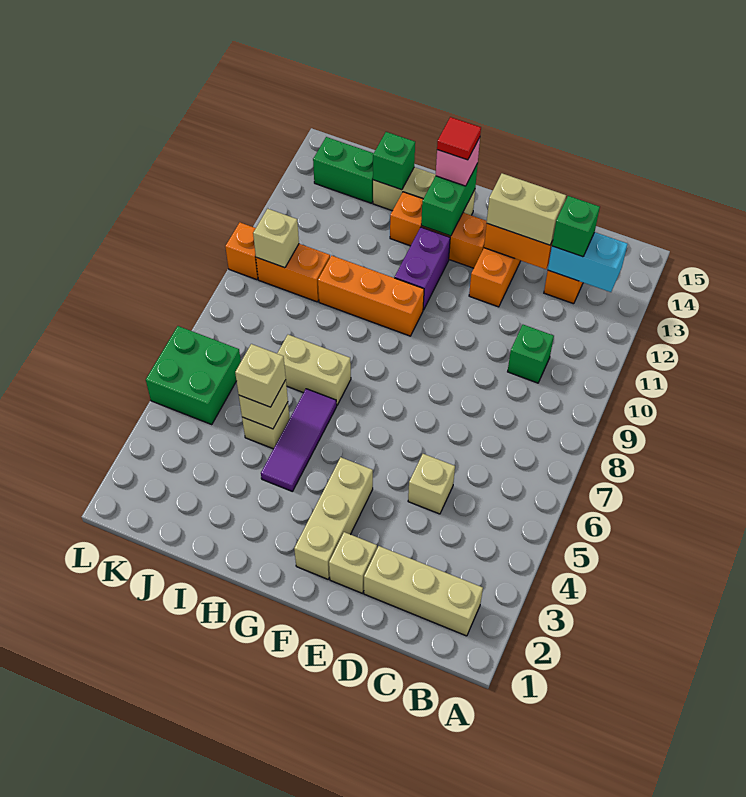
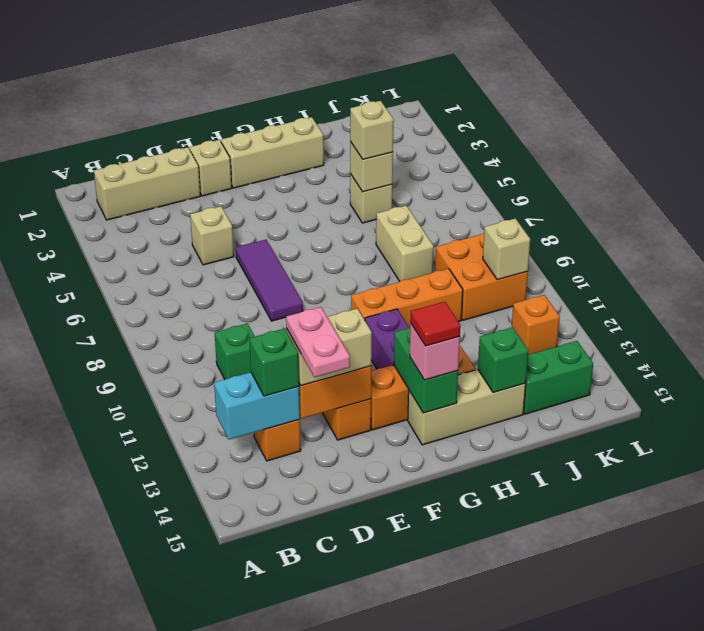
none -> pink 1x2 plate [286,307,350,377]
tan 1x3 brick [294,457,373,579] -> tan 1x3 brick turned to [221,117,324,188]
purple 1x3 tile [261,389,337,492] -> purple 1x3 tile moved to [236,240,303,321]
tan 1x2 brick [277,335,351,405] -> tan 1x2 brick turned to [376,206,434,281]
orange 1x2 brick [256,244,330,302] -> orange 2x2 brick [435,233,528,320]
green 2x2 brick [146,326,241,424] -> none
orange 1x1 brick [225,223,258,280] -> orange 1x1 brick moved to [512,295,560,355]

